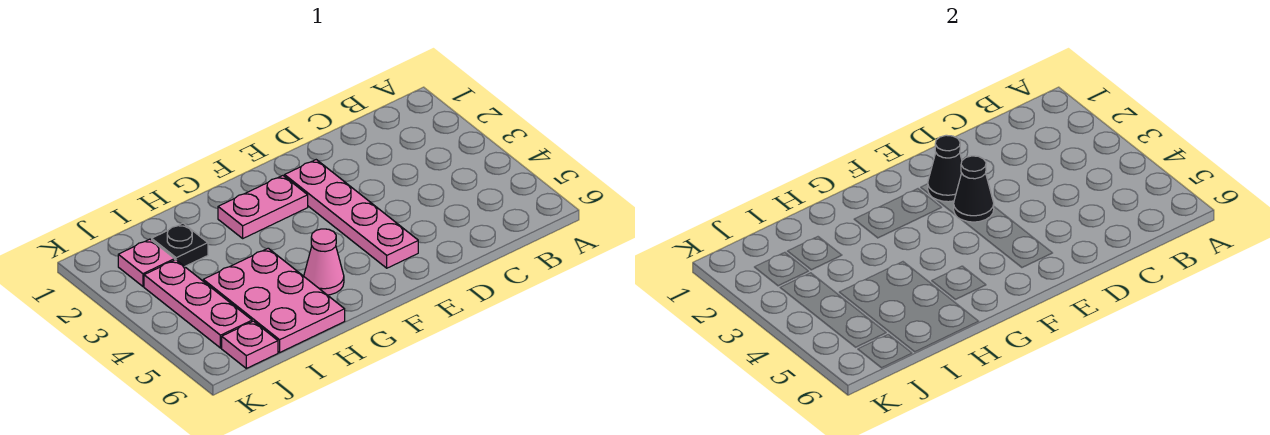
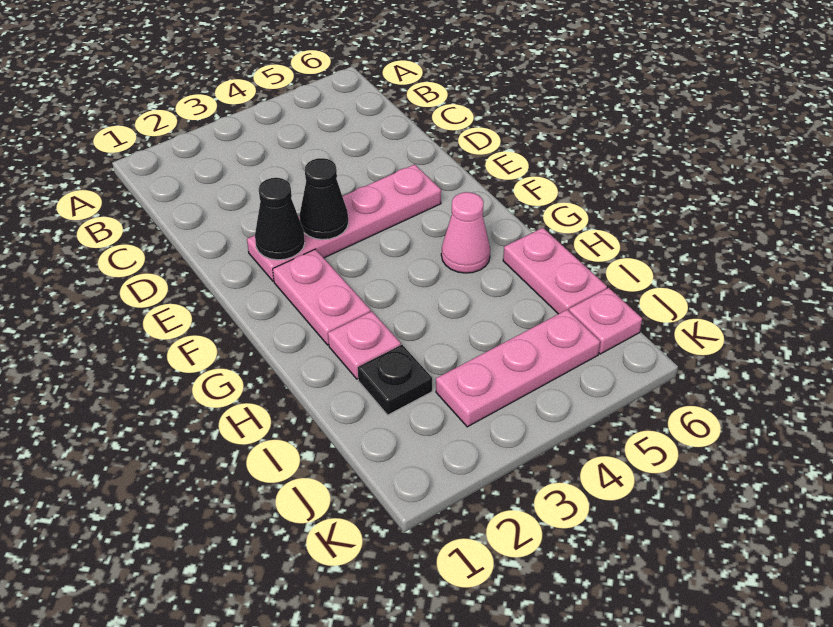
pink 2x3 plate [203,248,345,352] -> pink 1x2 plate [503,228,607,314]
pink 1x1 plate [118,239,175,286] -> pink 1x1 plate moved to [328,311,401,379]

